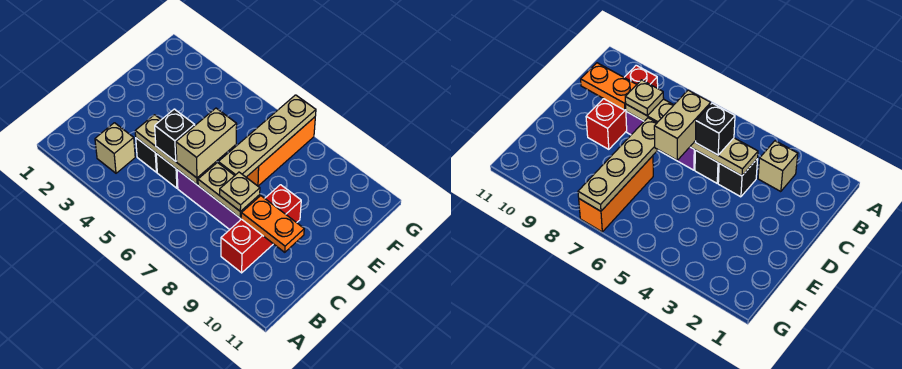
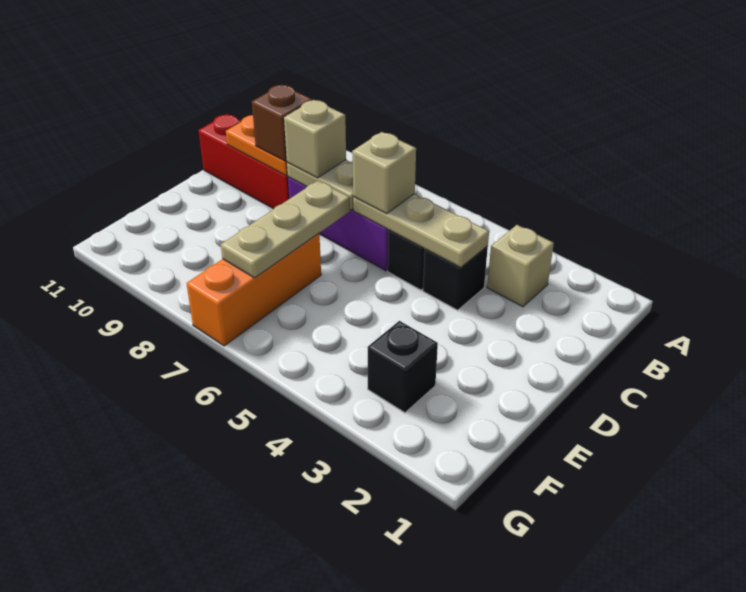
red 1x3 brick [221,185,301,273] -> red 1x3 brick turned to [199,114,289,209]
black 1x1 brick [155,109,195,161] -> black 1x1 brick moved to [368,321,438,413]
tan 1x2 brick [176,108,237,178] -> tan 1x1 brick [352,132,416,214]
tan 1x1 plate [220,172,260,212] -> tan 1x1 brick [284,100,346,178]
none -> brown 1x1 brick [252,85,312,161]
tan 1x4 plate [218,95,316,177] -> tan 1x3 plate [221,181,350,278]

